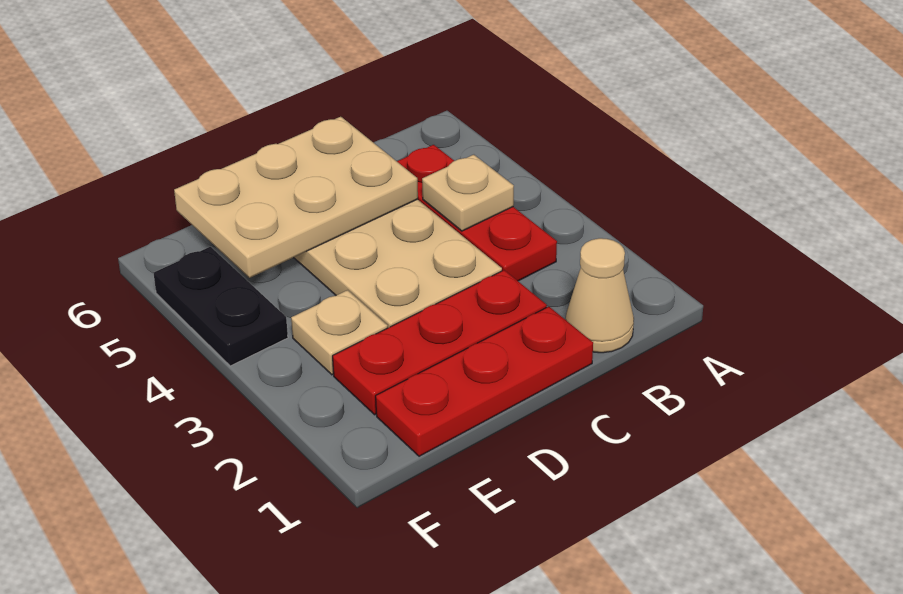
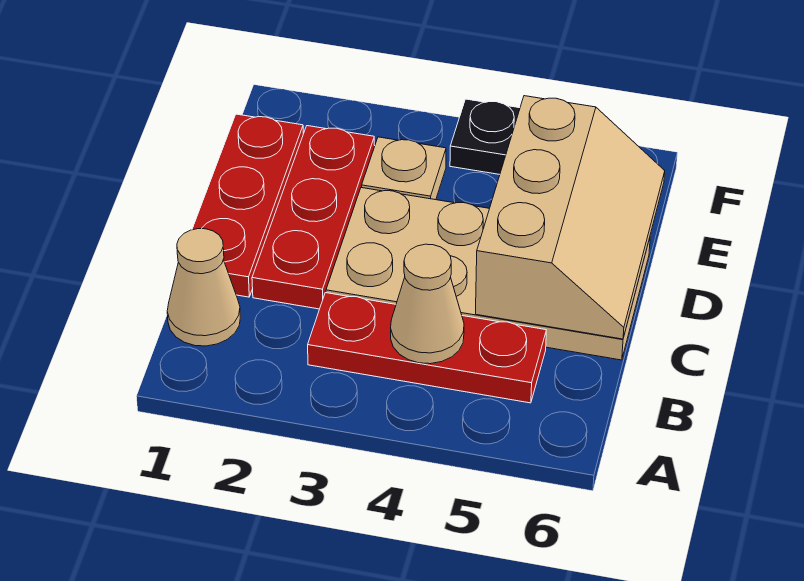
tan 1x1 plate [422,155,514,231] -> tan 1x1 cone [391,244,464,364]
tan 2x3 plate [174,117,418,278] -> tan 2x3 slope [476,96,665,339]

